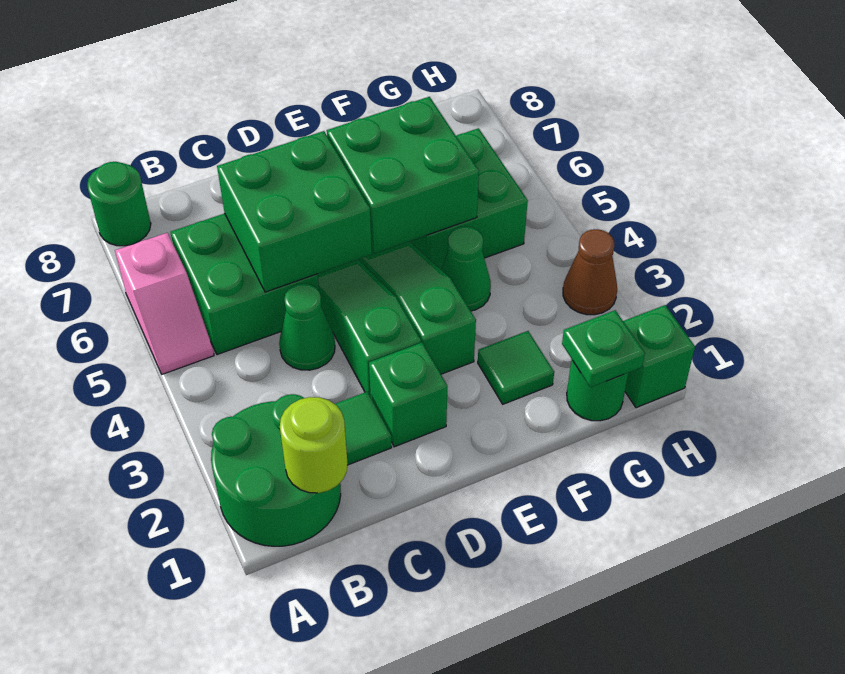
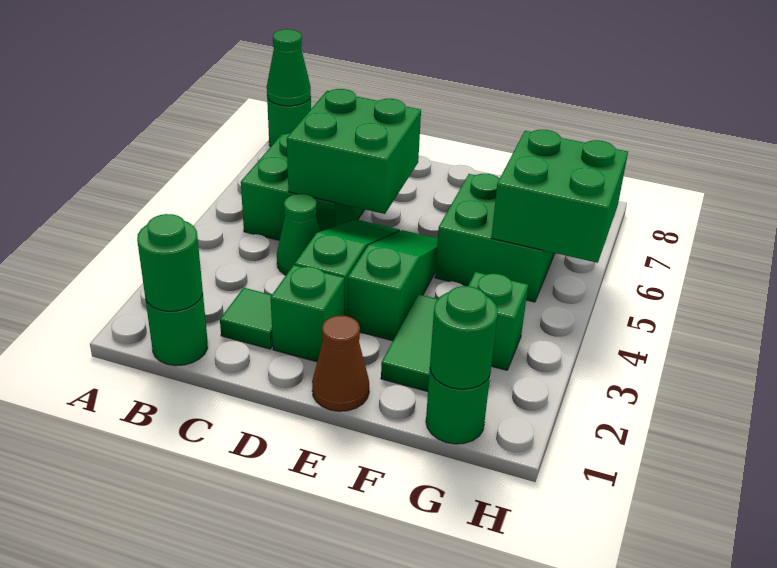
green 2x2 round brick [211,394,341,546] -> green 1x1 round brick [146,295,208,366]
pink 1x2 slope [115,233,214,374] -> none
lime 1x1 round brick [280,397,347,493] -> green 1x1 round brick [137,214,203,311]
green 2x2 brick [327,97,479,254] -> green 2x2 brick moved to [491,130,628,263]
green 1x1 tile [478,331,554,404] -> green 1x2 tile [381,294,438,392]
green 1x1 cone [441,226,491,311] -> green 1x1 cone moved to [267,29,311,106]
green 1x1 plate [562,310,645,387] -> green 1x1 round brick [430,286,498,389]
green 1x1 brick [623,305,695,408] -> green 1x1 brick moved to [468,272,528,370]
brown 1x1 cone [563,229,617,315] -> brown 1x1 cone moved to [312,316,369,411]

